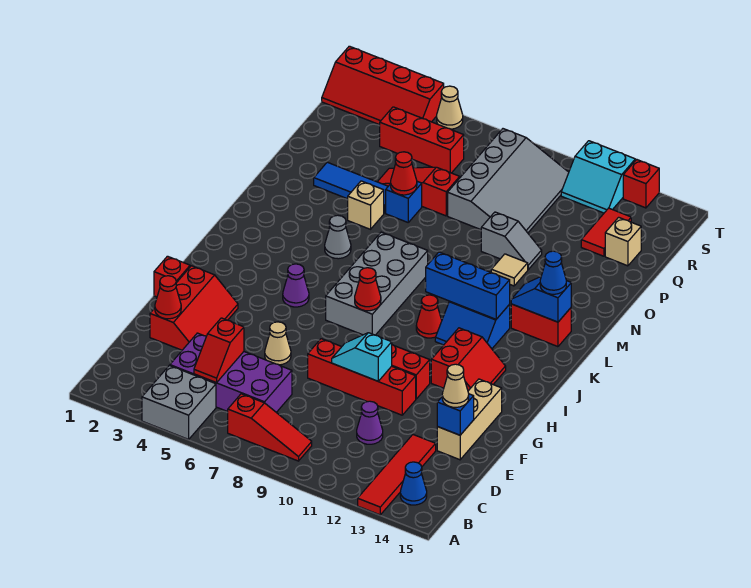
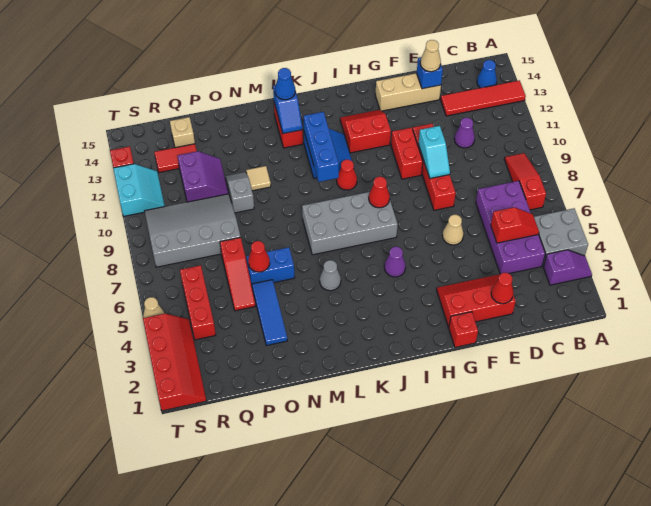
none -> purple 1x2 slope [543,250,592,285]
tan 1x1 brick [348,181,384,229] -> none
blue 1x1 brick [386,181,422,222] -> blue 1x2 brick [246,247,295,285]
none -> purple 2x2 slope [178,151,229,202]

